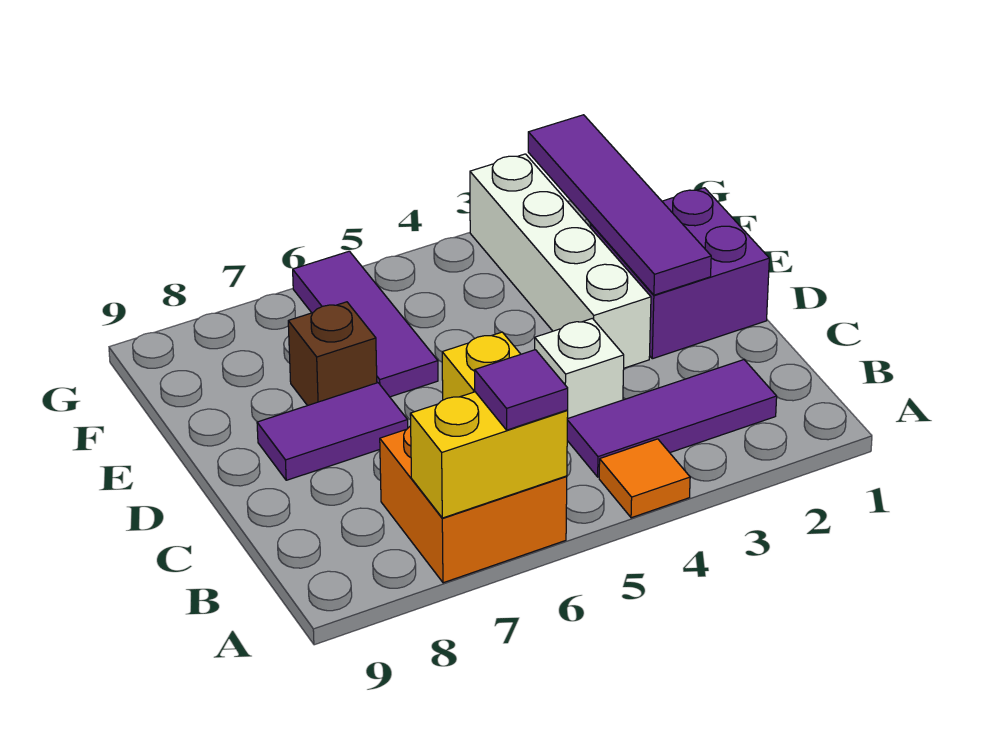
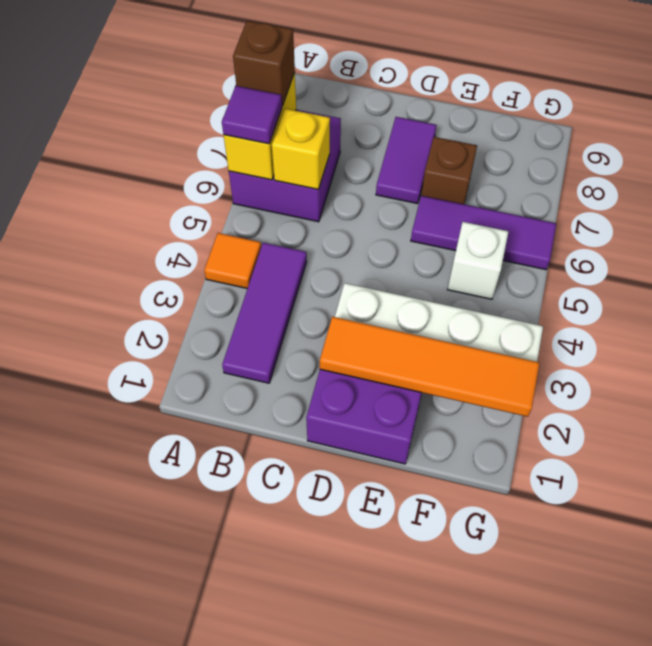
orange 2x2 brick [380,426,567,583] -> purple 2x2 brick [229,110,341,222]
none -> brown 1x1 brick [233,21,295,106]
white 1x1 brick [535,318,624,419] -> white 1x1 brick moved to [448,222,509,299]
purple 1x4 tile [528,115,711,295] -> orange 1x4 tile [320,317,539,417]

